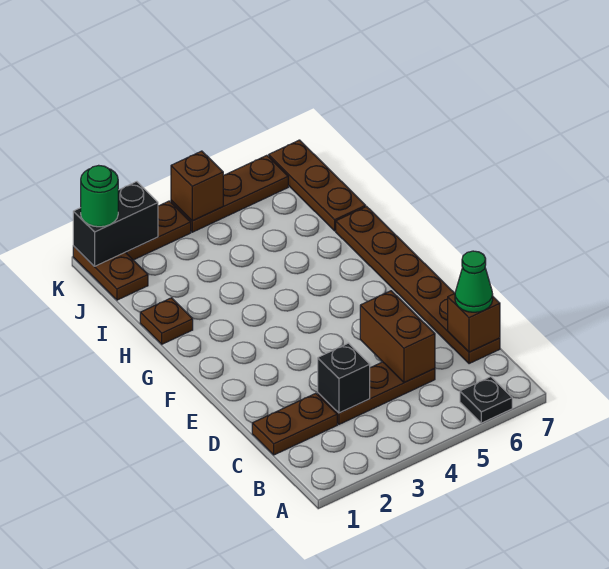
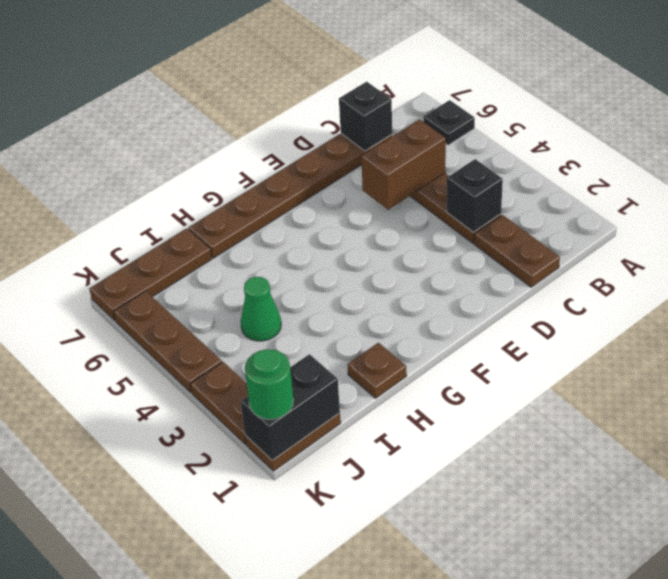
brown 1x1 brick [448,294,500,352] -> black 1x1 brick [339,82,392,151]
green 1x1 cone [455,251,493,312] -> green 1x1 cone moved to [241,277,281,341]
black 1x2 brick [73,182,158,266] -> black 1x2 brick turned to [241,354,340,460]
brown 1x1 brick [171,151,223,221] -> none

